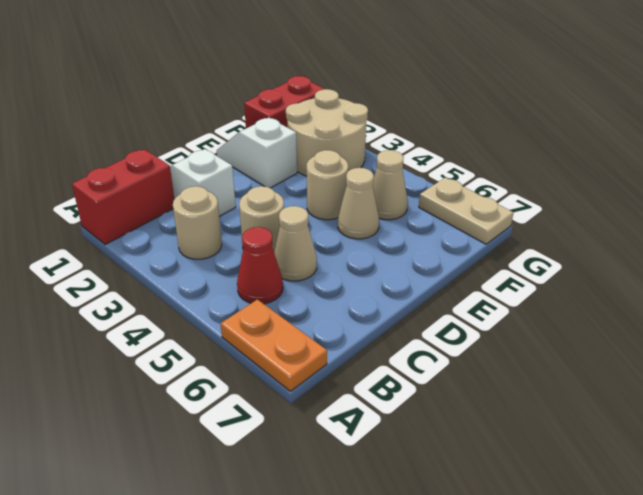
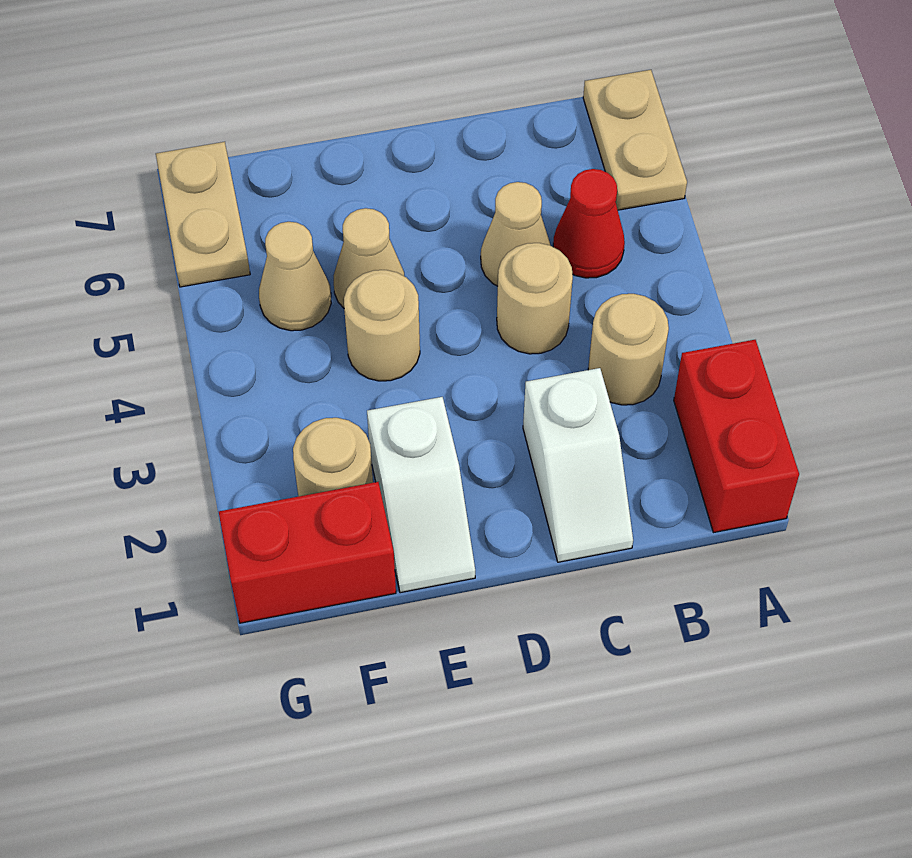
red 1x2 brick [72,149,174,244] -> red 1x2 brick turned to [674,340,799,533]
orange 1x2 plate [221,299,327,391] -> tan 1x2 plate [583,70,687,210]
tan 2x2 round brick [286,89,368,176] -> tan 1x1 round brick [293,418,373,497]

